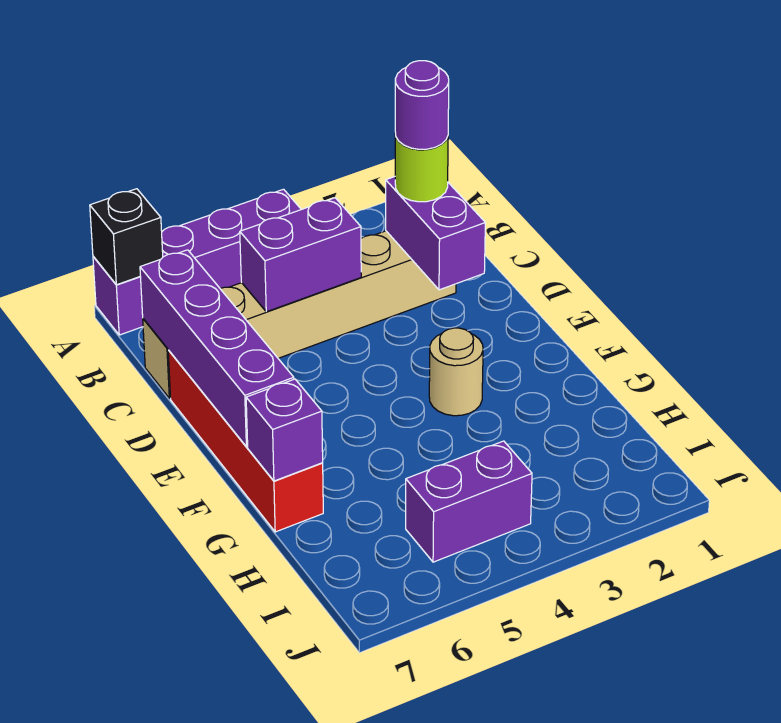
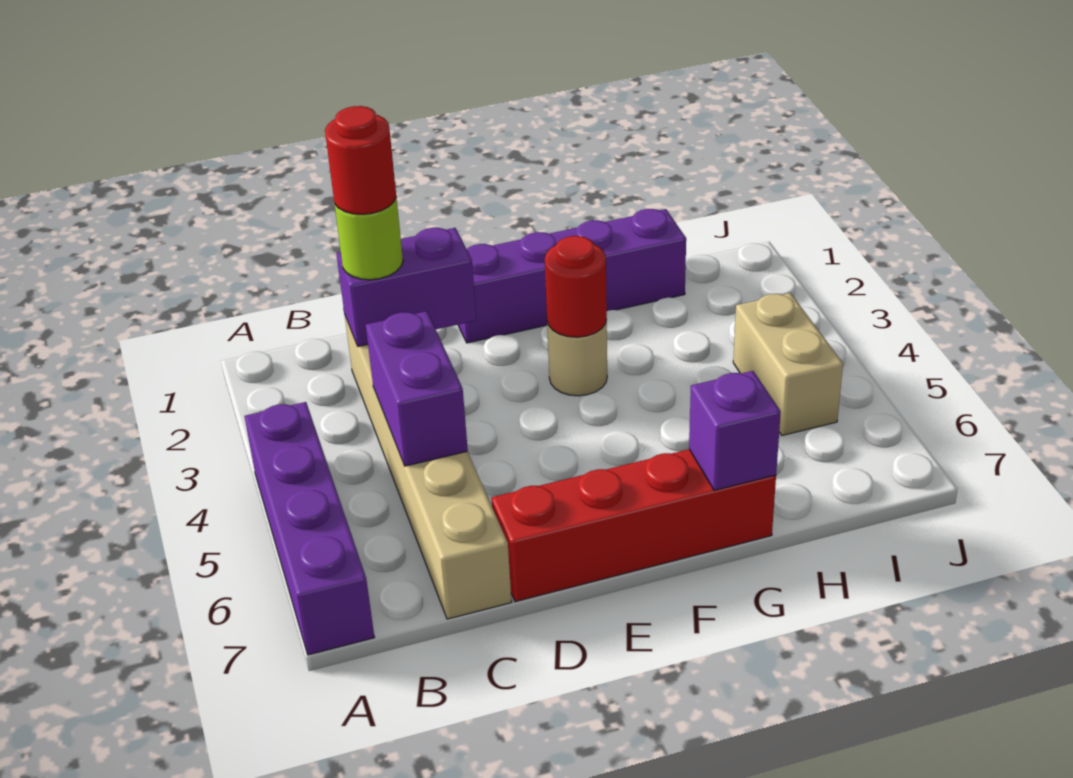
black 1x1 brick [90,189,163,285] -> none
purple 1x1 round brick [395,61,449,149] -> red 1x1 round brick [325,106,396,214]
purple 1x4 brick [140,250,294,447] -> purple 1x4 brick moved to [458,209,686,343]
none -> red 1x1 round brick [545,236,607,337]
purple 1x2 brick [406,441,532,562] -> tan 1x2 brick [733,293,843,435]

